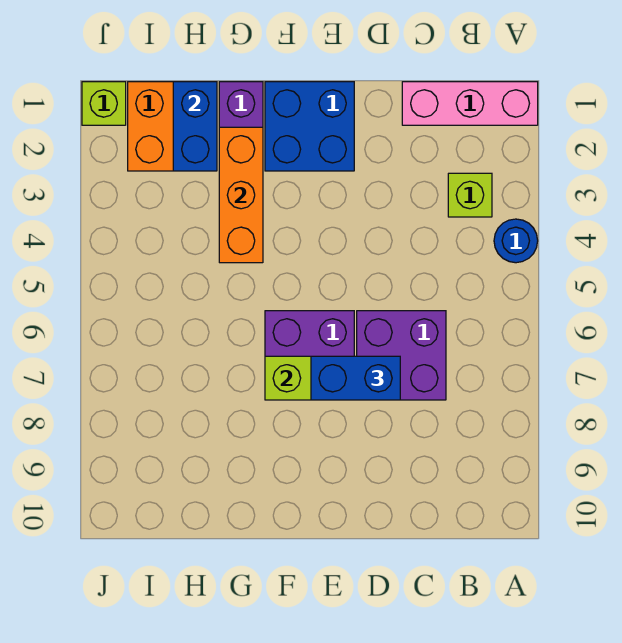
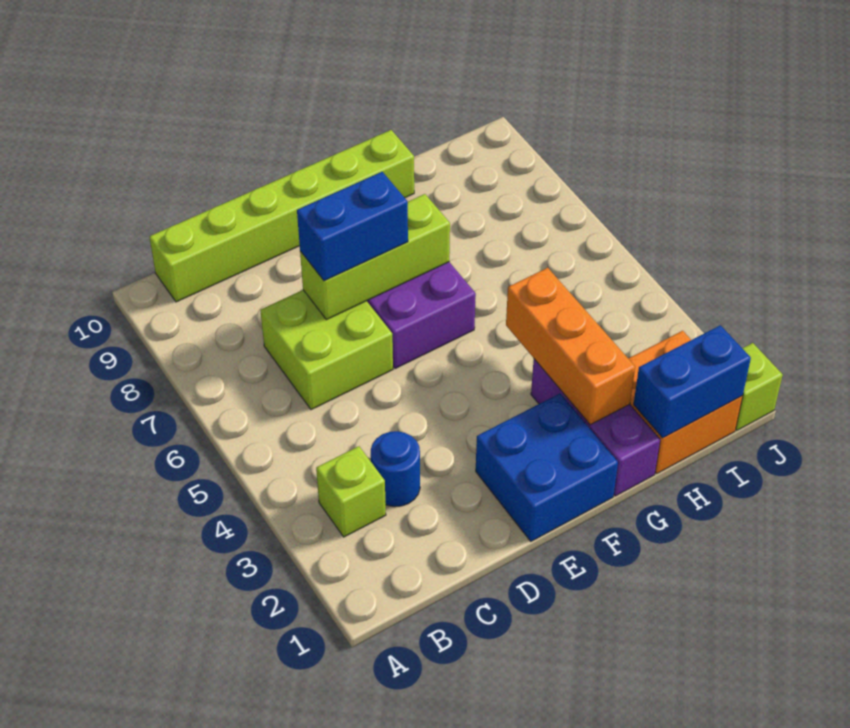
pink 1x3 brick [402,82,538,125] -> none
blue 1x1 round brick [494,219,538,263] -> blue 1x1 round brick moved to [371,431,420,507]
none -> lime 1x6 brick [149,130,414,302]
purple 2x2 brick [357,311,446,400] -> lime 2x2 brick [260,290,393,410]
blue 1x2 brick [173,82,217,171] -> blue 1x2 brick turned to [634,325,751,438]

